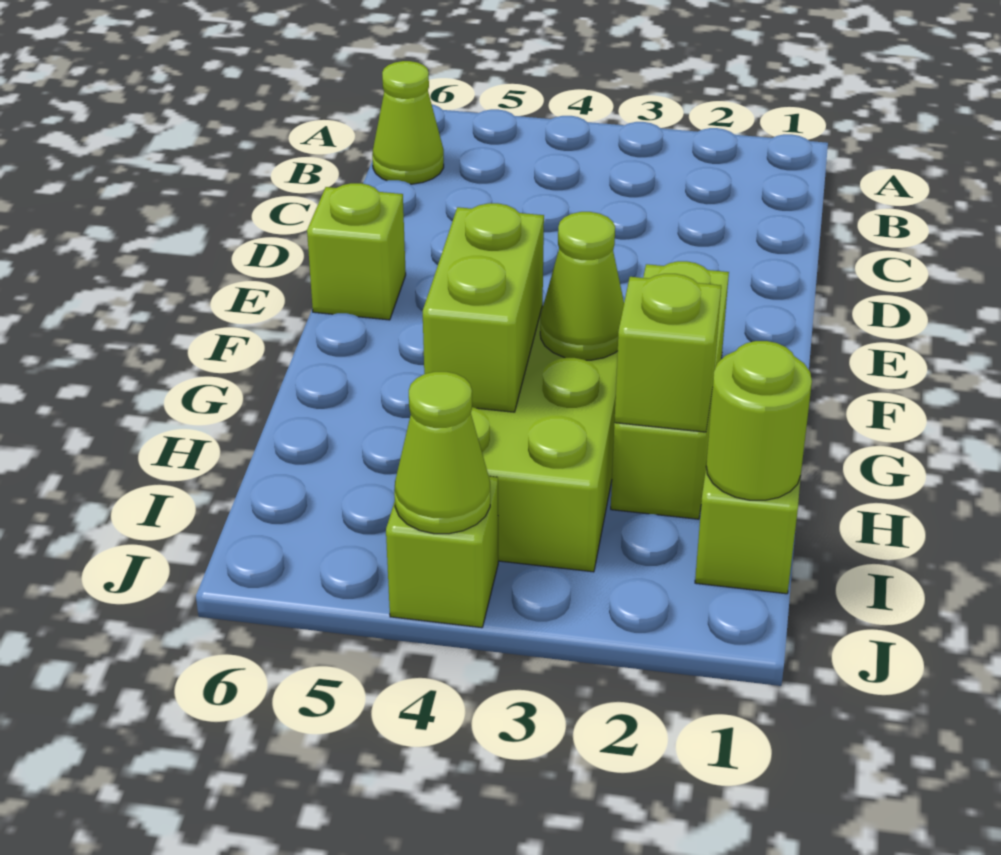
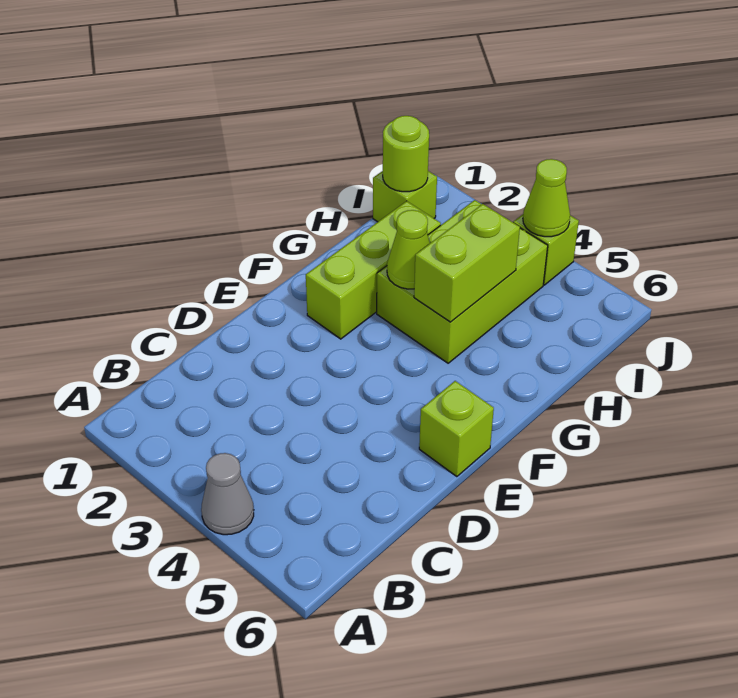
none -> grey 1x1 cone [201,453,254,535]
lime 1x1 cone [372,61,444,184] -> none
lime 1x1 brick [614,274,721,432] -> none

